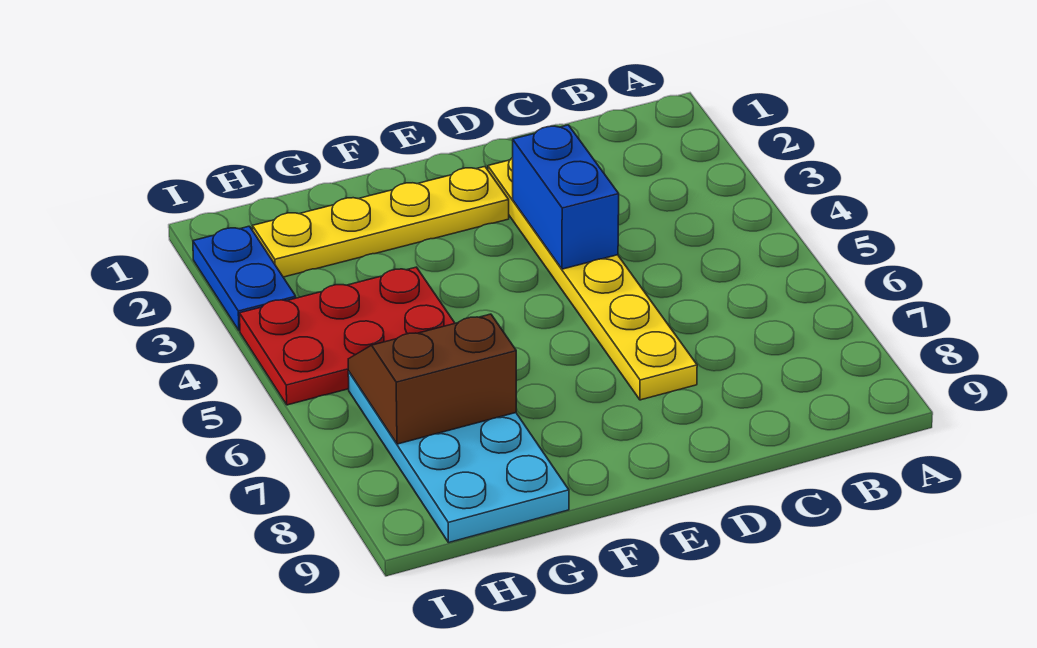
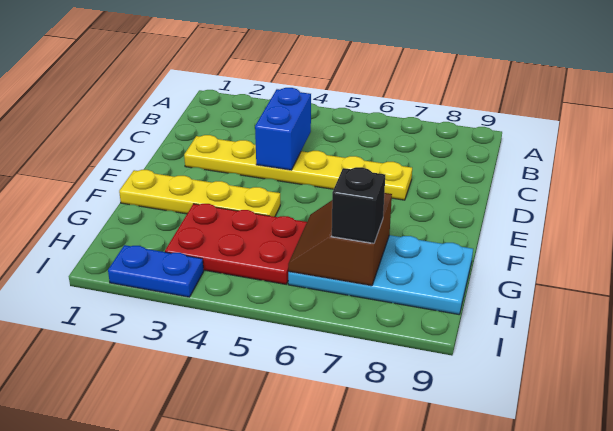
blue 1x2 brick [513,125,619,269] -> blue 1x2 brick turned to [255,88,311,170]
yellow 1x4 plate [253,167,509,277] -> yellow 1x4 plate turned to [119,170,280,217]
red 2x3 plate [240,267,455,405] -> red 2x3 plate turned to [165,204,307,284]
none -> black 1x1 brick [332,167,385,243]

